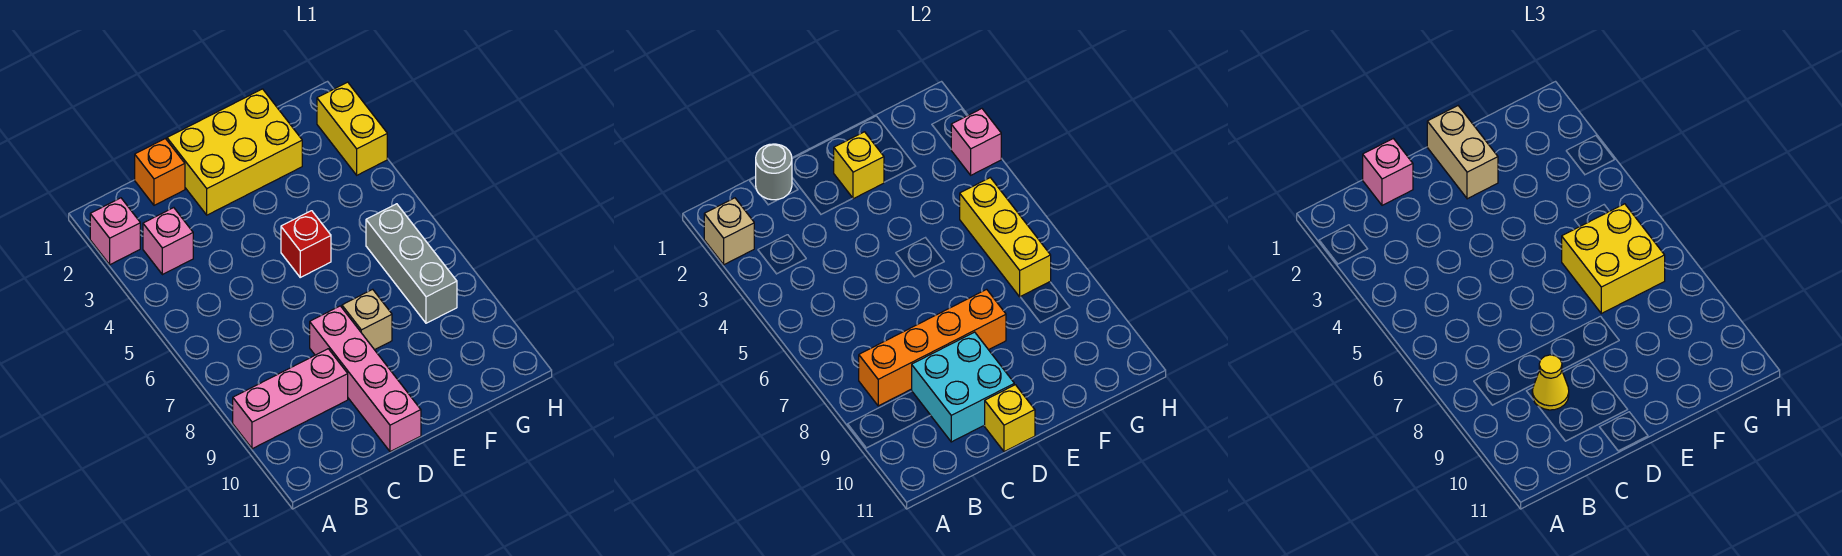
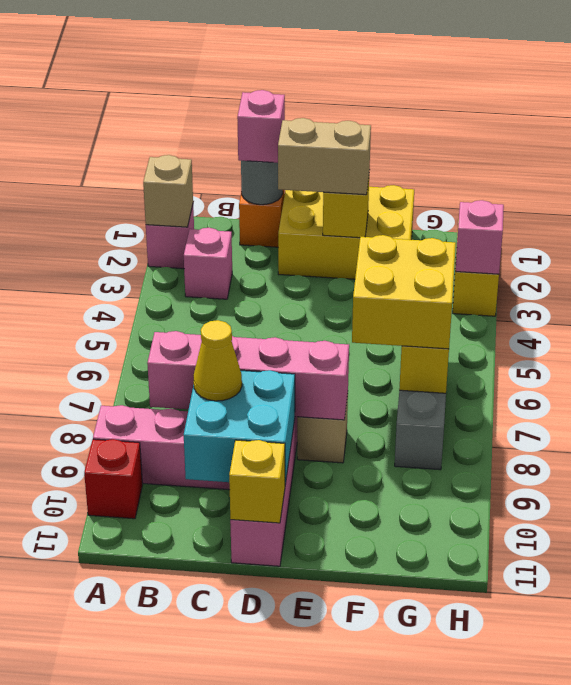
orange 1x4 brick [859,289,1006,406] -> pink 1x4 brick [147,331,349,420]
tan 1x2 brick [1427,106,1498,199] -> tan 1x2 brick turned to [278,118,371,195]
red 1x1 brick [281,211,331,277] -> red 1x1 brick moved to [84,439,142,519]

